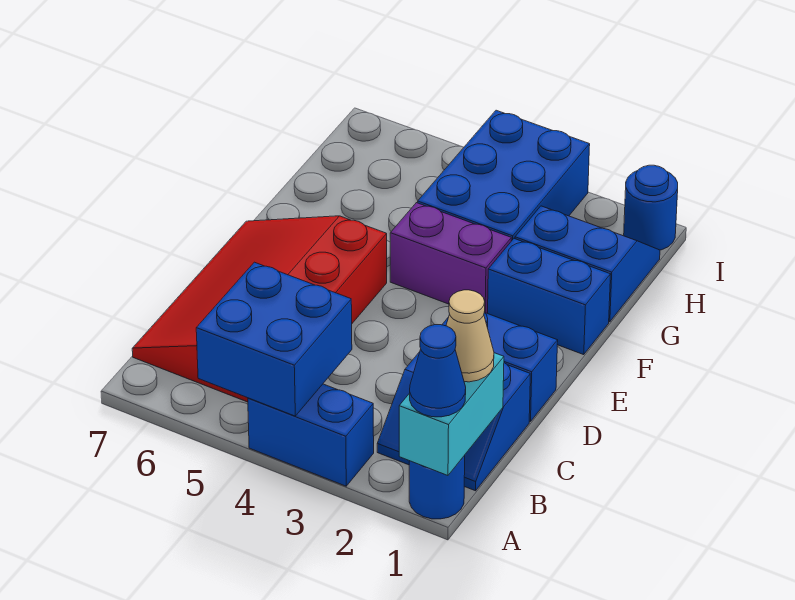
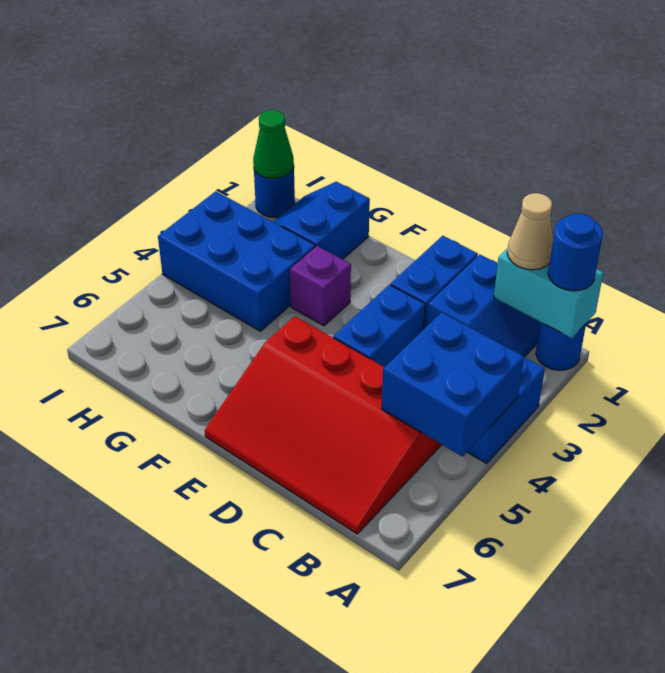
blue 1x1 cone [410,325,466,417] -> blue 1x1 round brick [548,214,603,291]
blue 1x2 brick [488,239,611,355] -> blue 1x2 brick moved to [333,285,425,367]
purple 1x2 brick [390,203,511,313] -> purple 1x1 brick [290,246,351,326]
none -> green 1x1 cone [253,110,294,179]

